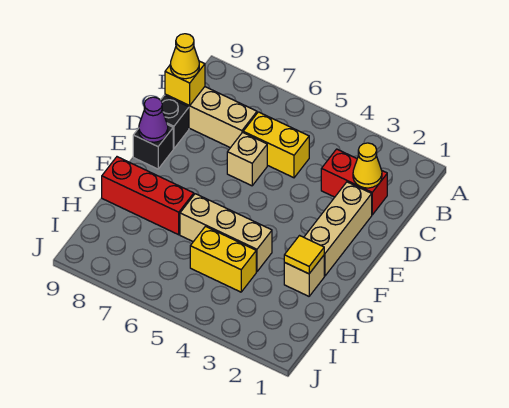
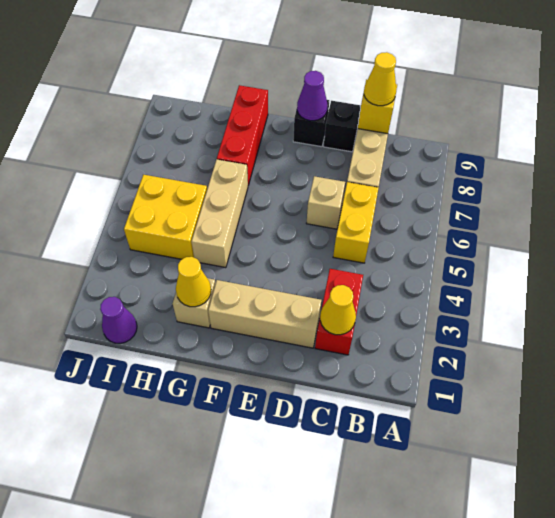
yellow 1x1 tile [284,236,324,274] -> yellow 1x1 cone [176,257,211,307]
yellow 1x2 brick [190,226,256,292] -> yellow 2x2 brick [124,175,207,259]
none -> purple 1x1 cone [100,297,137,343]

